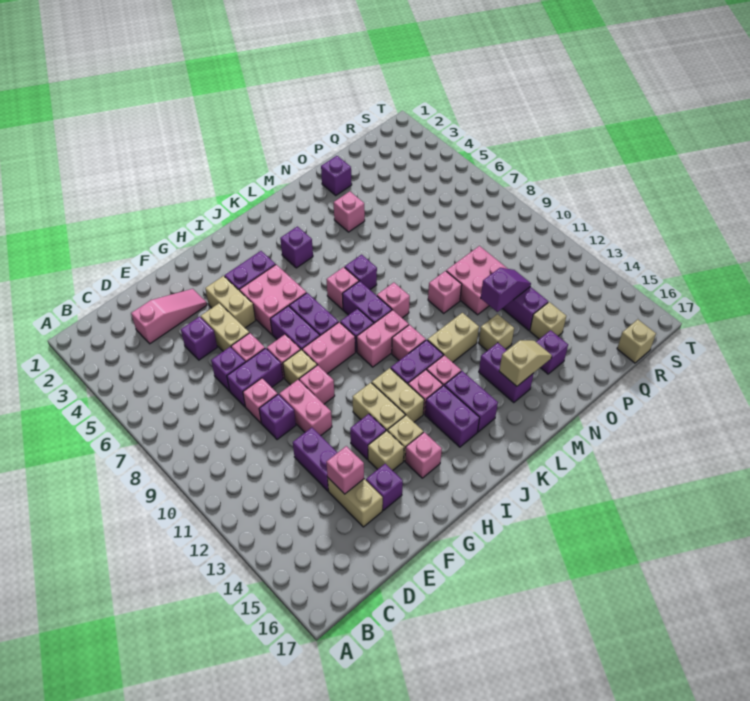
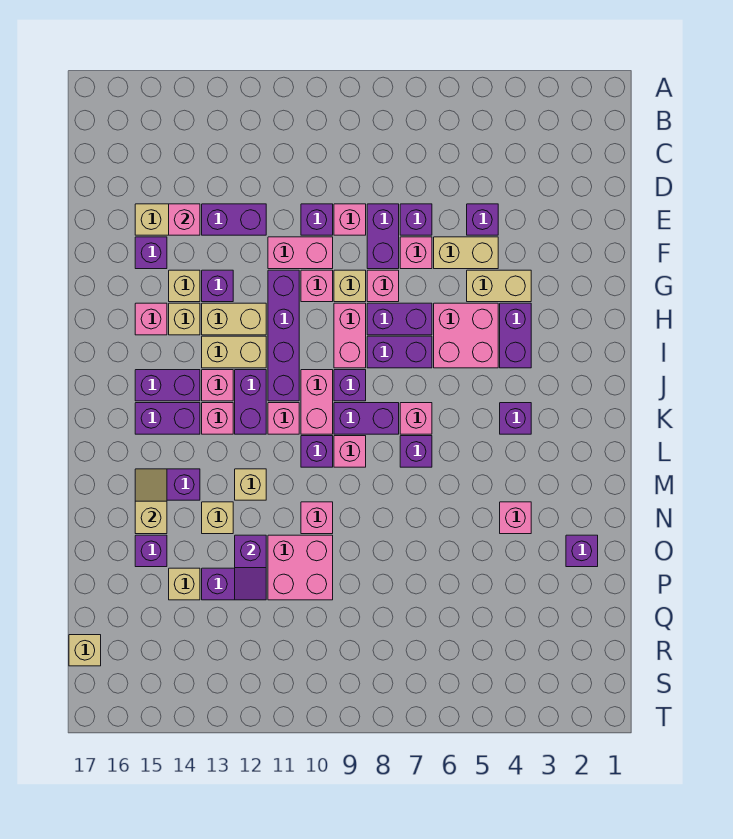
pink 1x3 slope [131,289,207,344] -> none
none -> purple 1x4 brick [268,270,299,401]
none -> purple 1x1 brick [301,436,333,467]
tan 1x2 brick [428,313,479,362] -> tan 1x1 brick [235,469,266,500]
tan 1x2 slope [499,340,552,386] -> tan 1x2 slope turned to [135,469,167,534]

